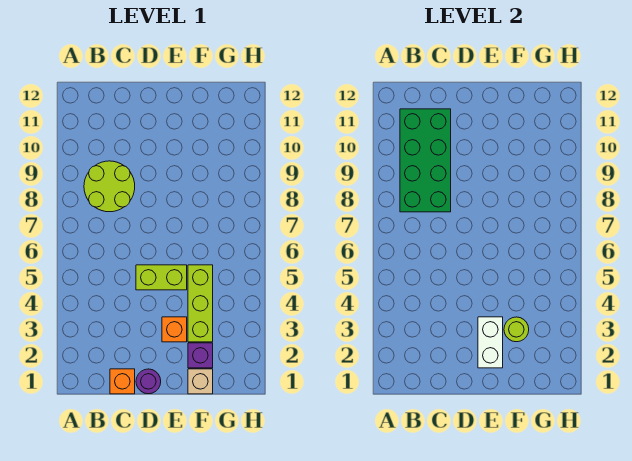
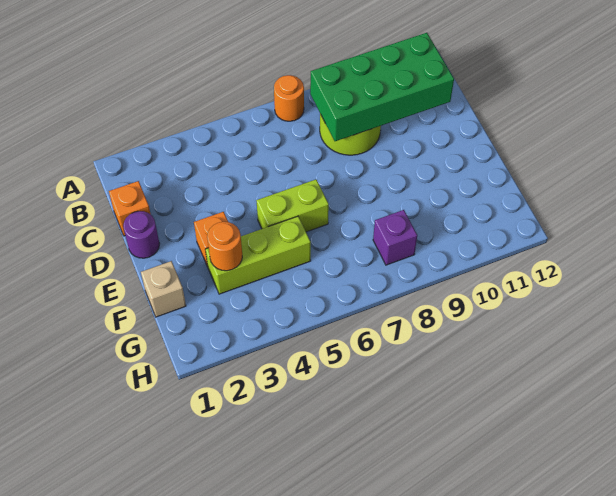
none -> orange 1x1 round brick [274,75,304,121]
lime 1x2 brick [136,265,187,290] -> lime 1x2 brick turned to [256,180,329,232]
white 1x2 brick [478,317,503,368] -> none
purple 1x1 brick [188,343,213,368] -> purple 1x1 brick moved to [373,210,417,265]
lime 1x1 round brick [504,317,529,342] -> orange 1x1 round brick [207,222,242,271]

